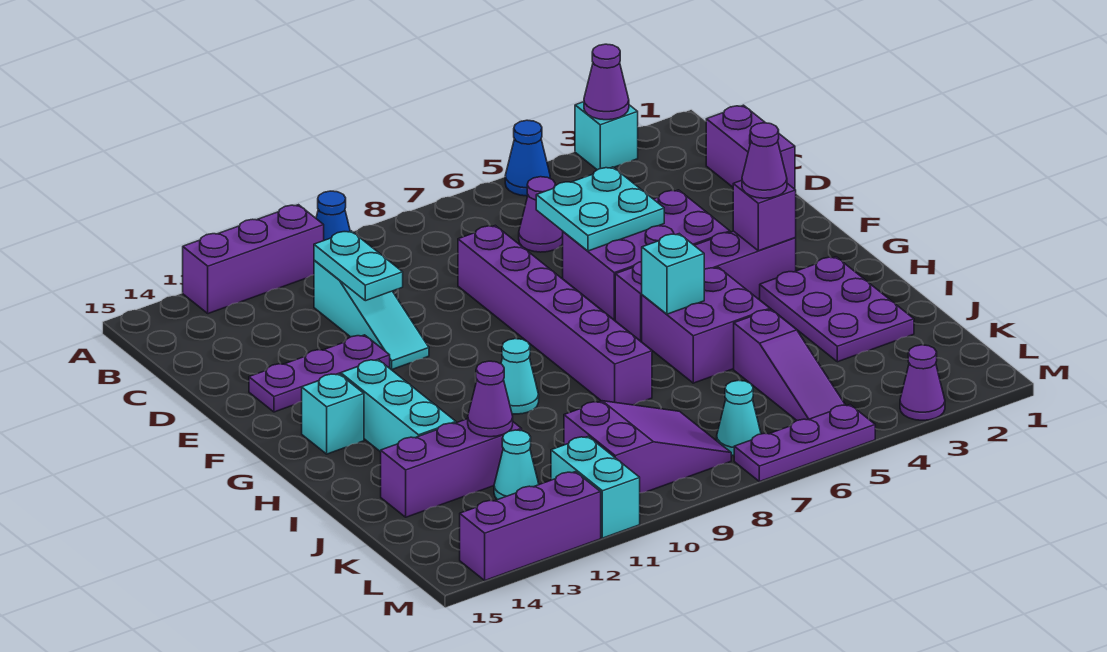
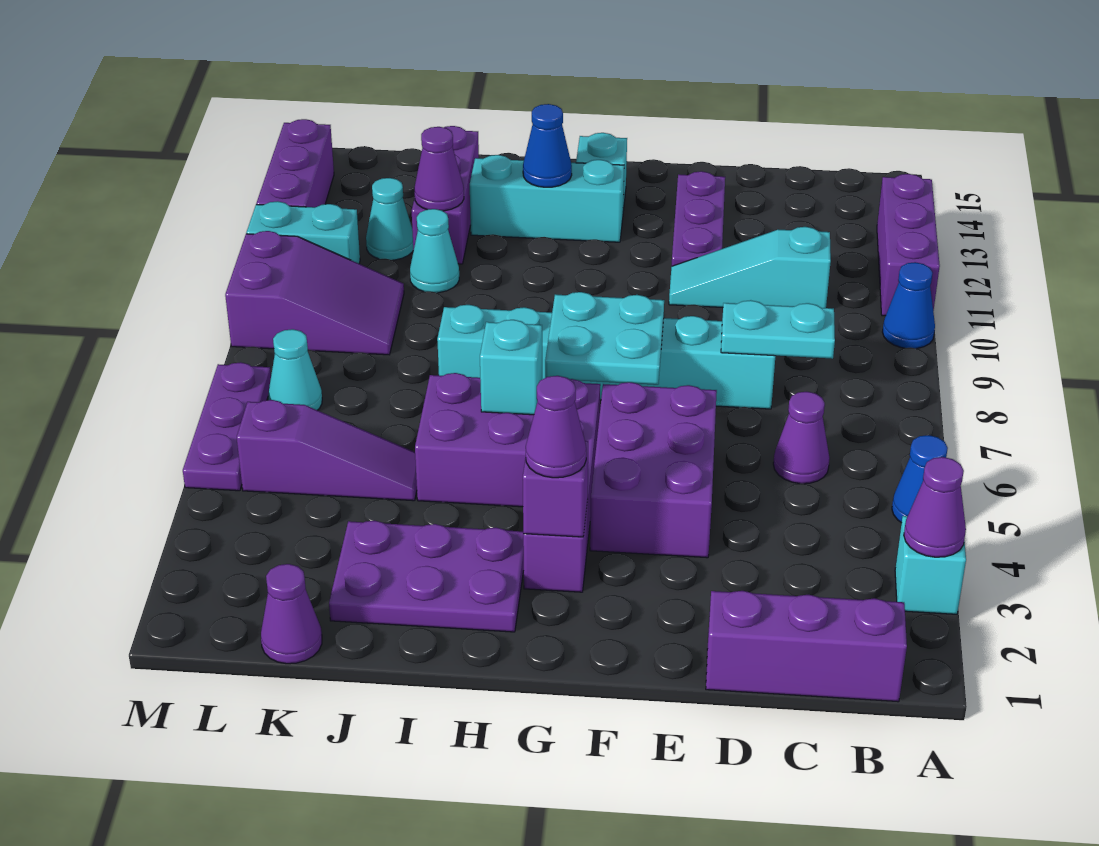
purple 1x2 brick [706,105,795,189] -> purple 1x3 brick [706,591,907,702]
cyan 1x2 plate [314,231,403,301] -> cyan 1x2 plate moved to [721,300,835,359]
cyan 2x2 plate [536,167,664,251] -> cyan 2x2 plate moved to [545,292,664,385]
purple 1x6 brick [458,225,652,405] -> cyan 1x6 brick [437,305,775,409]
cyan 1x1 cone [501,338,539,414] -> cyan 1x1 cone moved to [410,209,459,293]
none -> blue 1x1 cone [523,104,572,187]
purple 1x3 slope [734,310,845,420] -> purple 1x3 slope turned to [237,400,417,501]
purple 2x3 slope [564,401,731,493] -> purple 2x3 slope turned to [225,231,404,355]
purple 1x1 cone [900,345,945,420] -> purple 1x1 cone moved to [261,564,322,664]

